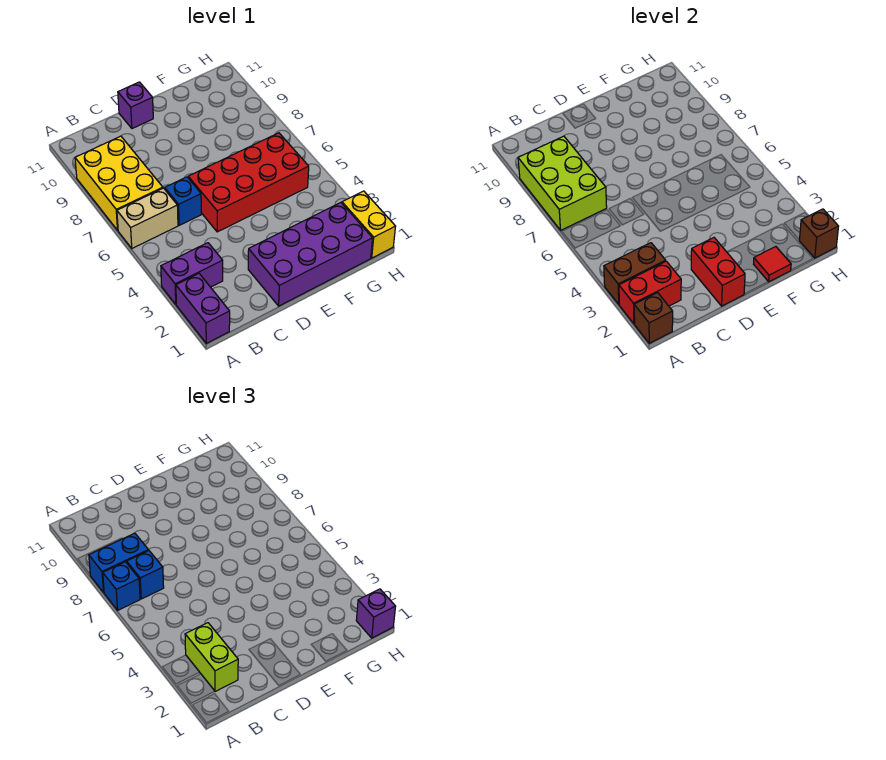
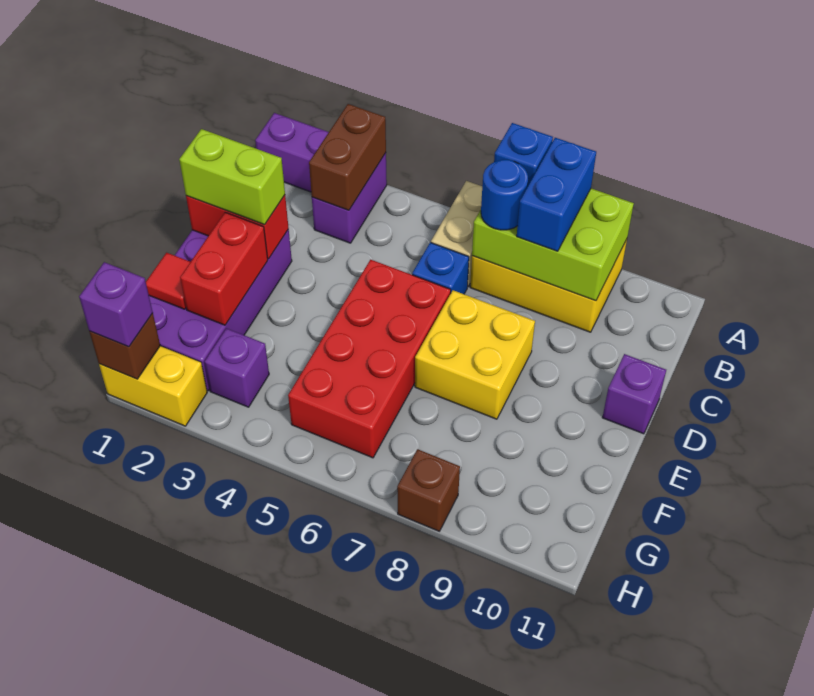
brown 1x1 brick [634,293,673,343] -> brown 1x1 brick moved to [397,449,460,531]
red 1x2 brick [619,261,681,324] -> red 1x2 brick moved to [180,212,268,325]
lime 1x2 brick [185,623,238,692] -> lime 1x2 brick moved to [179,129,285,225]
blue 1x1 brick [127,551,164,599] -> blue 1x1 round brick [481,160,528,230]
none -> yellow 2x2 brick [415,290,535,419]
none -> purple 1x1 brick [205,328,269,407]

